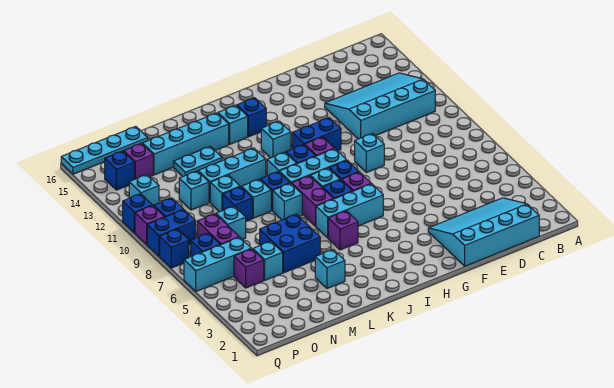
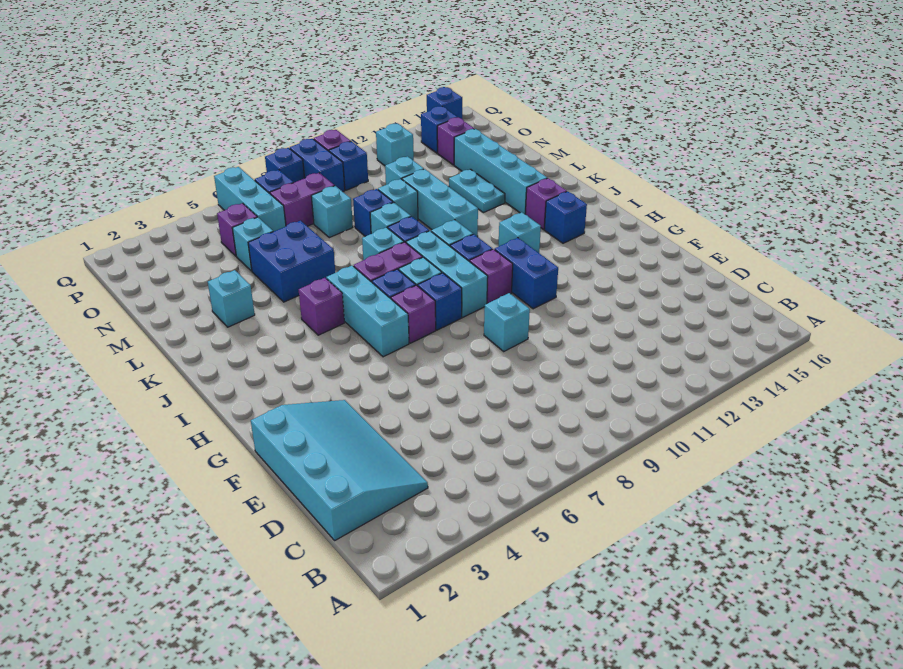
cyan 3x4 slope [325,73,435,139] -> none
cyan 1x1 brick [218,105,248,144] -> purple 1x1 brick [525,178,567,229]
cyan 1x4 plate [61,126,148,174] -> none
blue 1x1 brick [123,194,152,233] -> blue 1x1 brick moved to [427,87,462,119]

